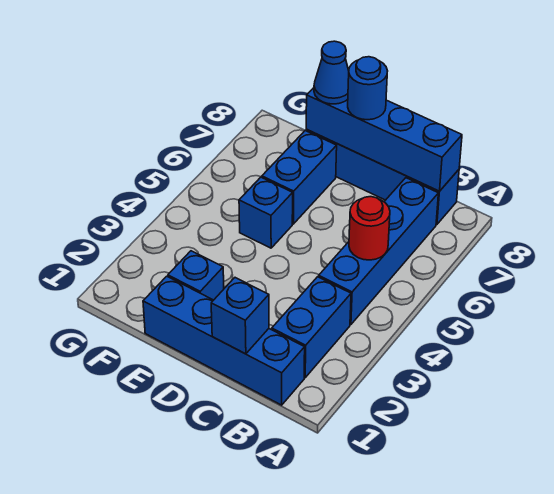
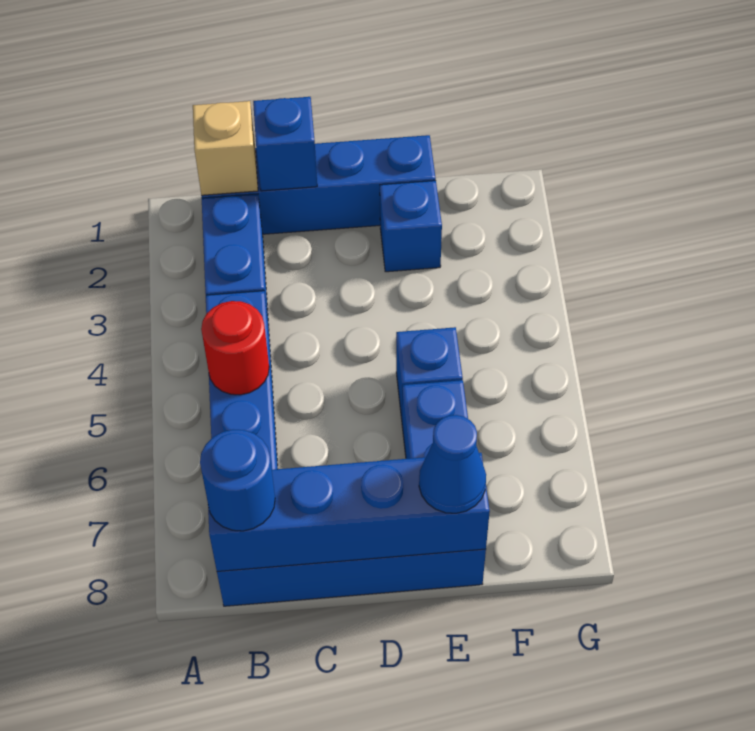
none -> tan 1x1 brick [193,101,258,195]
blue 1x1 round brick [348,57,387,120] -> blue 1x1 round brick moved to [200,430,275,531]

